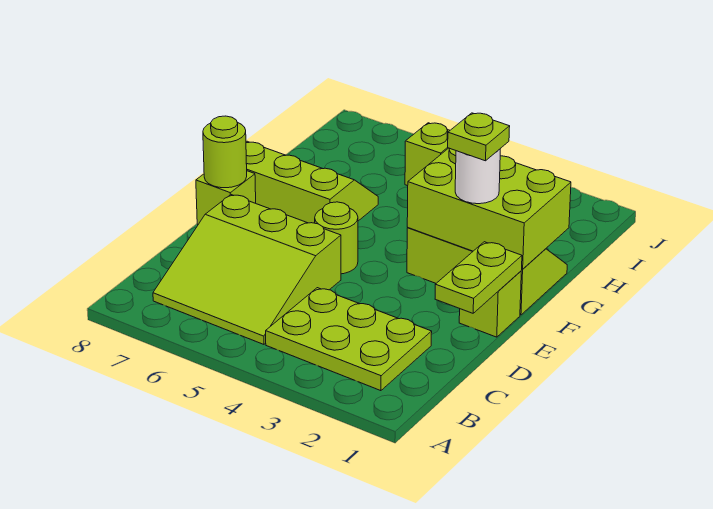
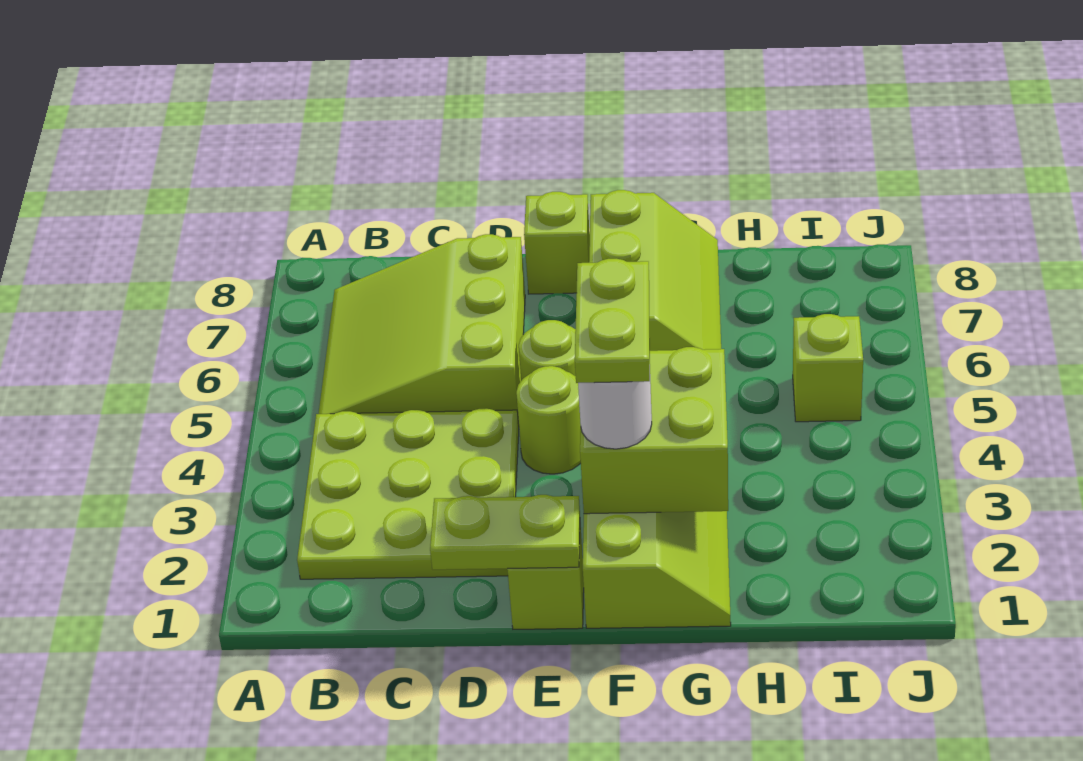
lime 2x3 plate [266,288,432,391] -> lime 3x3 plate [297,408,519,579]
lime 1x1 round brick [203,116,247,188] -> lime 1x1 round brick moved to [516,366,581,474]
lime 2x3 brick [407,148,571,269] -> lime 2x2 brick [580,347,728,514]
lime 1x1 plate [448,113,510,161] -> lime 1x2 plate [575,259,650,383]

